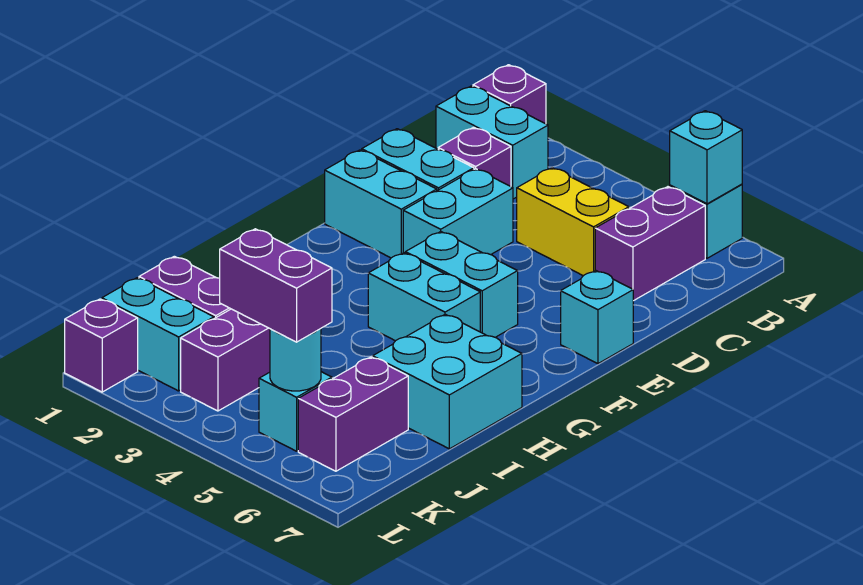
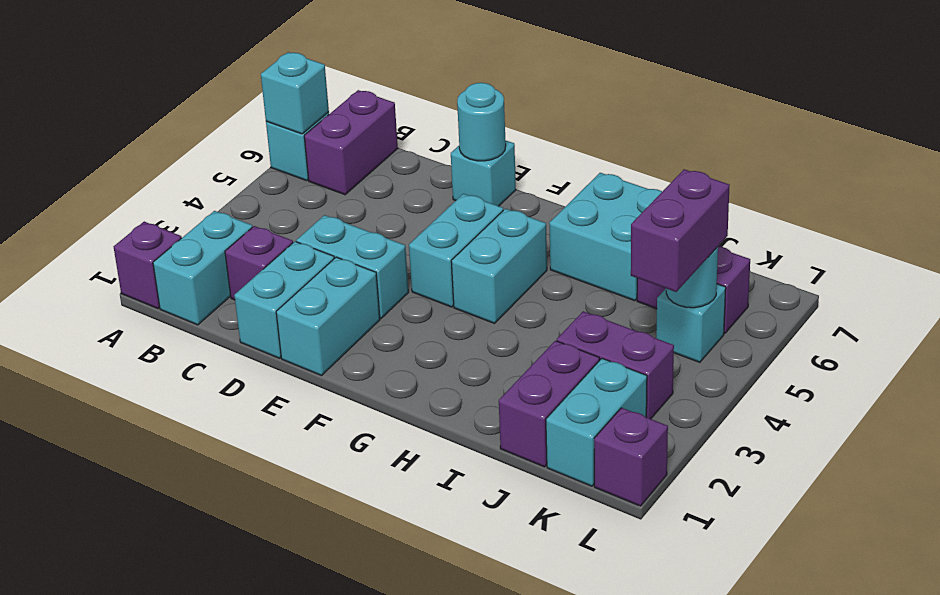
purple 1x2 brick [595,187,705,301] -> purple 1x2 brick turned to [304,90,398,195]
yellow 1x2 brick [517,168,629,276] -> none
none -> cyan 1x1 round brick [457,83,506,161]

